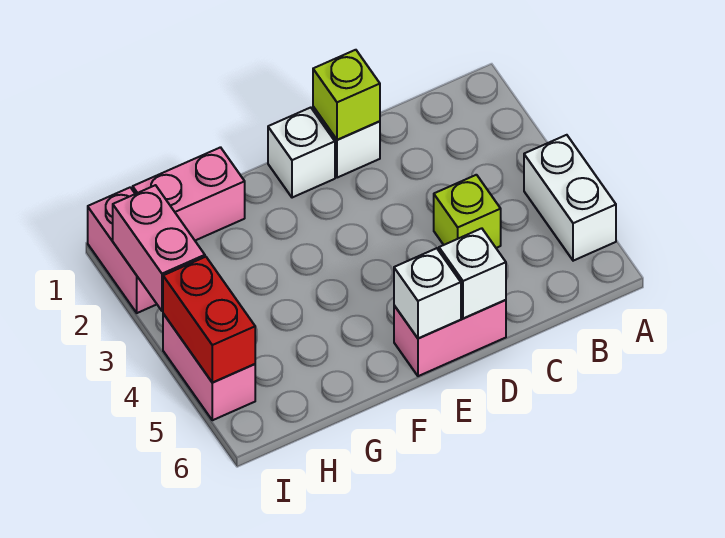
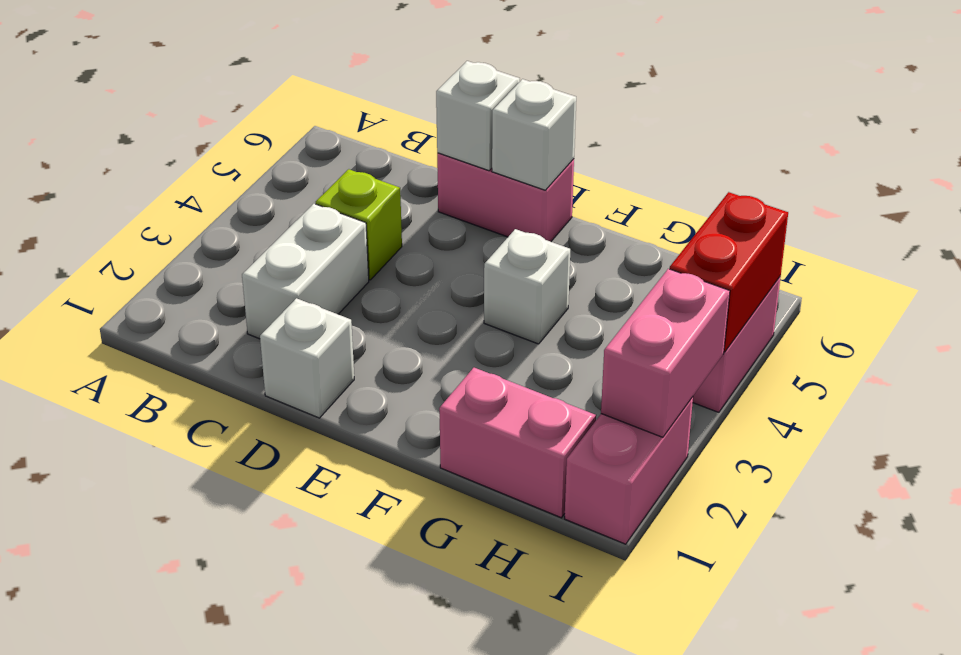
white 1x2 brick [524,135,616,261] -> white 1x2 brick moved to [242,204,369,339]
lime 1x1 brick [313,50,380,140] -> none
white 1x1 brick [268,108,335,198] -> white 1x1 brick moved to [484,229,570,344]

